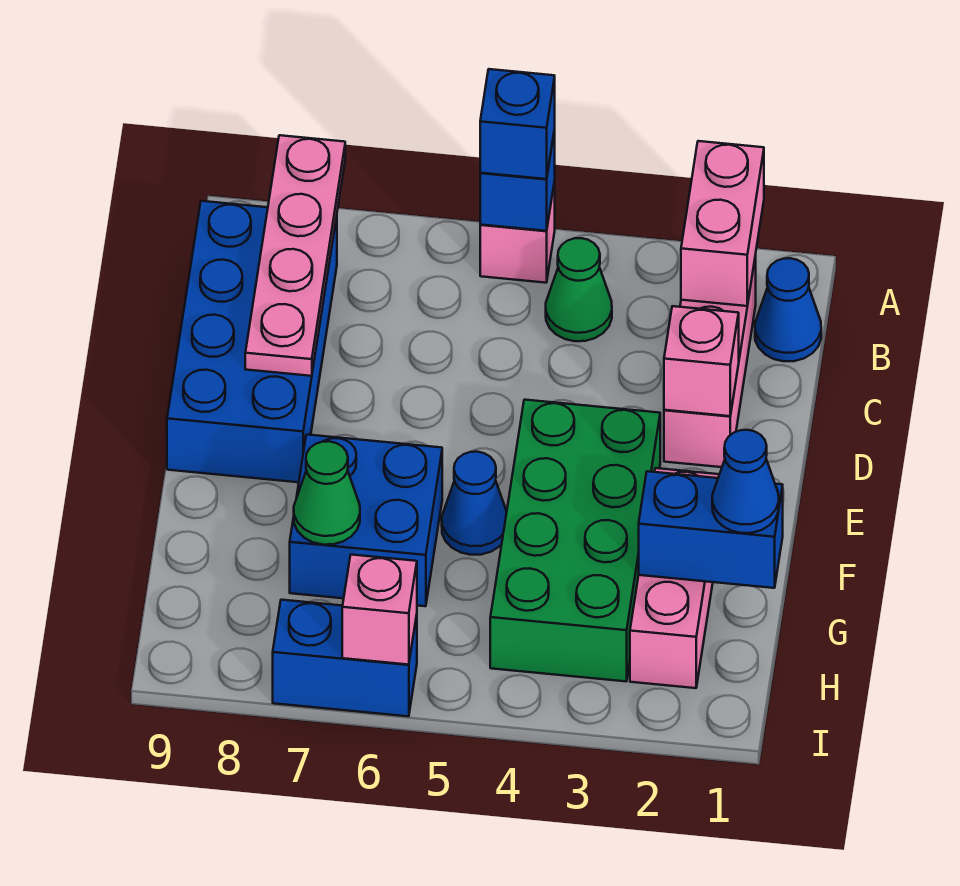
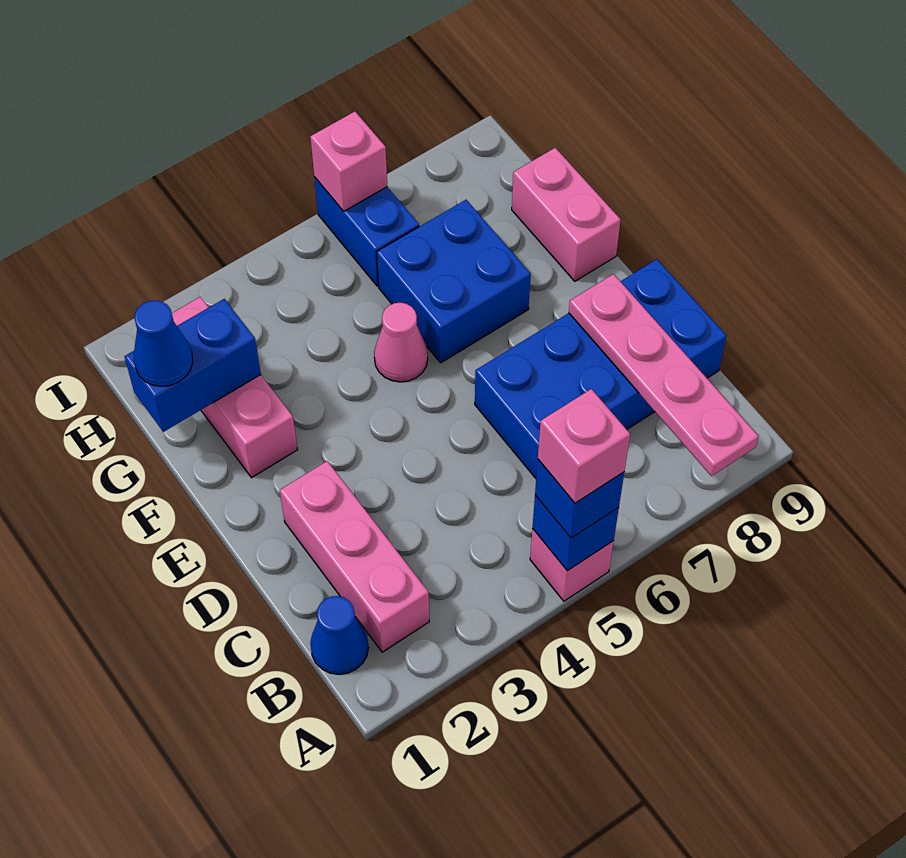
pink 1x2 brick [681,141,764,306] -> pink 1x2 brick moved to [512,148,621,281]
green 1x1 cone [546,238,612,341] -> none
blue 2x4 brick [167,201,337,482] -> blue 2x4 brick turned to [475,259,727,478]
pink 1x1 brick [664,306,739,416] -> pink 1x1 brick moved to [538,389,630,503]
green 2x4 brick [490,400,660,681] -> none
blue 1x1 cone [442,452,507,555] -> pink 1x1 cone [374,303,428,382]
green 1x1 cone [294,441,360,545] -> none
blue 1x2 brick [273,600,417,716] -> blue 1x2 brick turned to [314,177,419,286]

